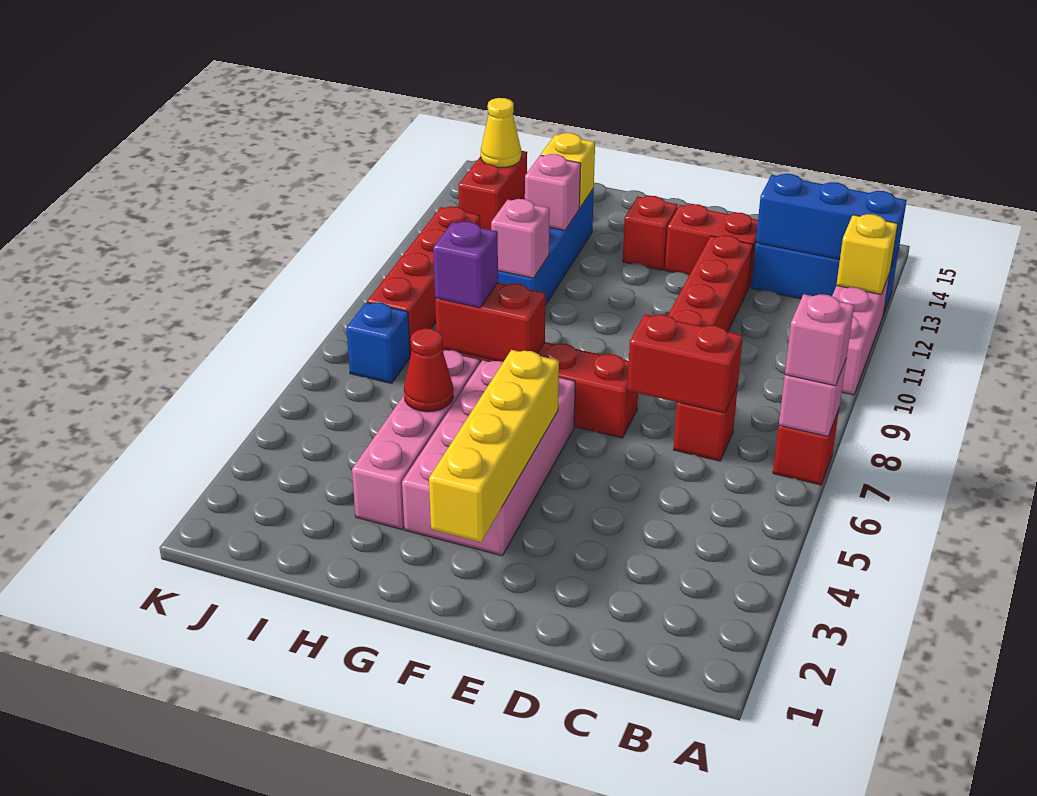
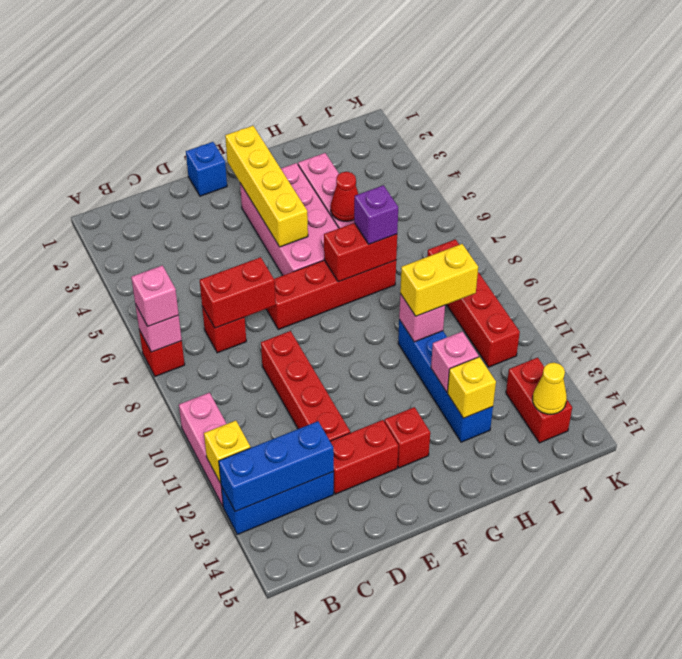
none -> yellow 1x2 brick [400,244,478,316]
blue 1x1 brick [346,302,410,383] -> blue 1x1 brick moved to [186,142,227,196]

